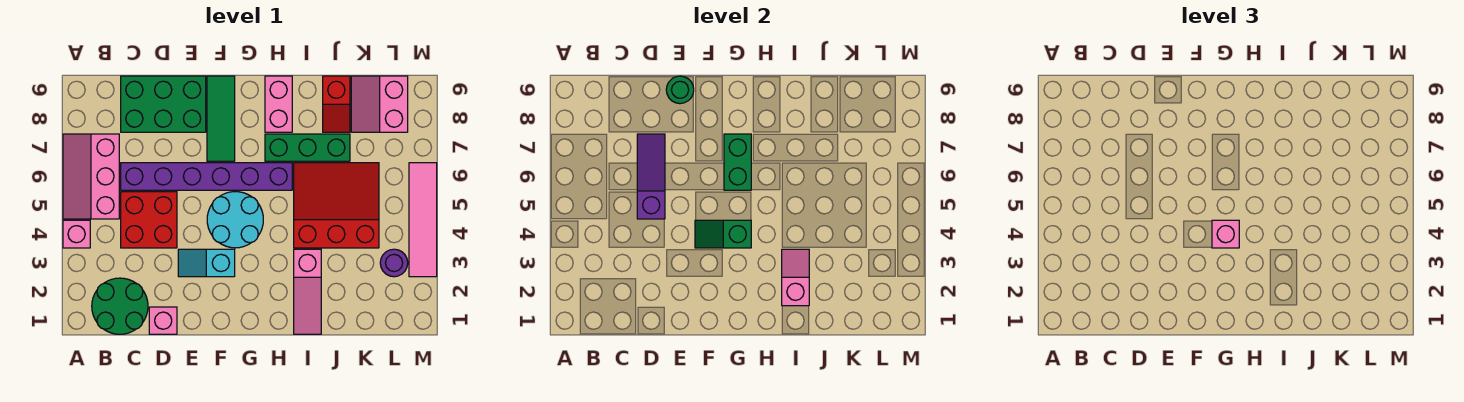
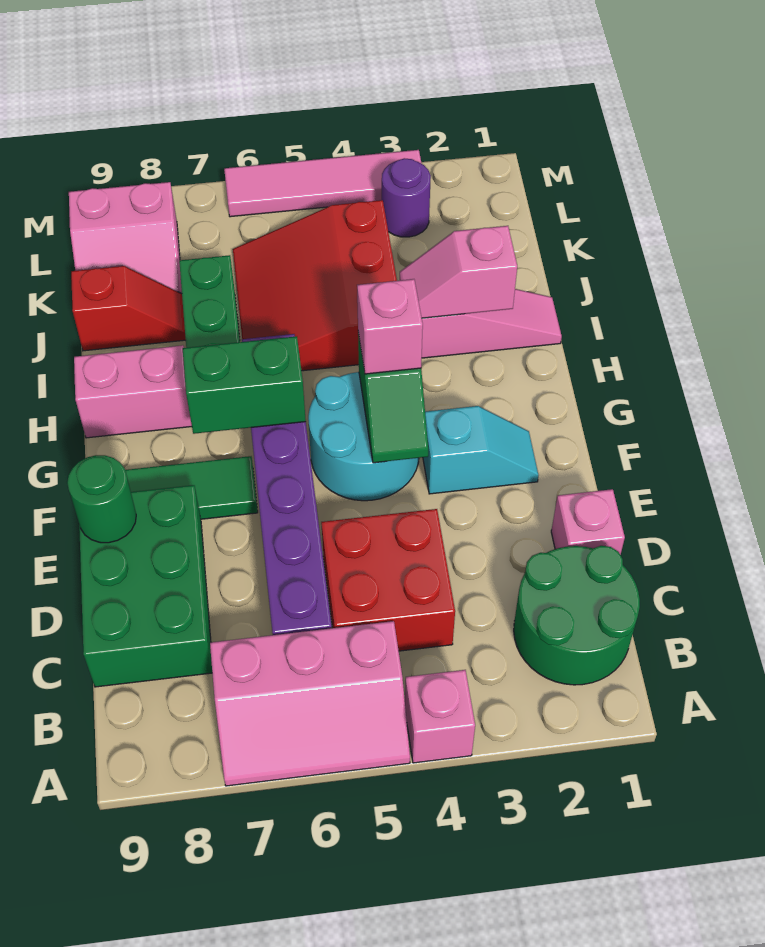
purple 1x3 slope [637,134,665,219] -> none
cyan 1x2 slope [178,249,235,277] -> cyan 1x2 slope turned to [423,406,539,494]

